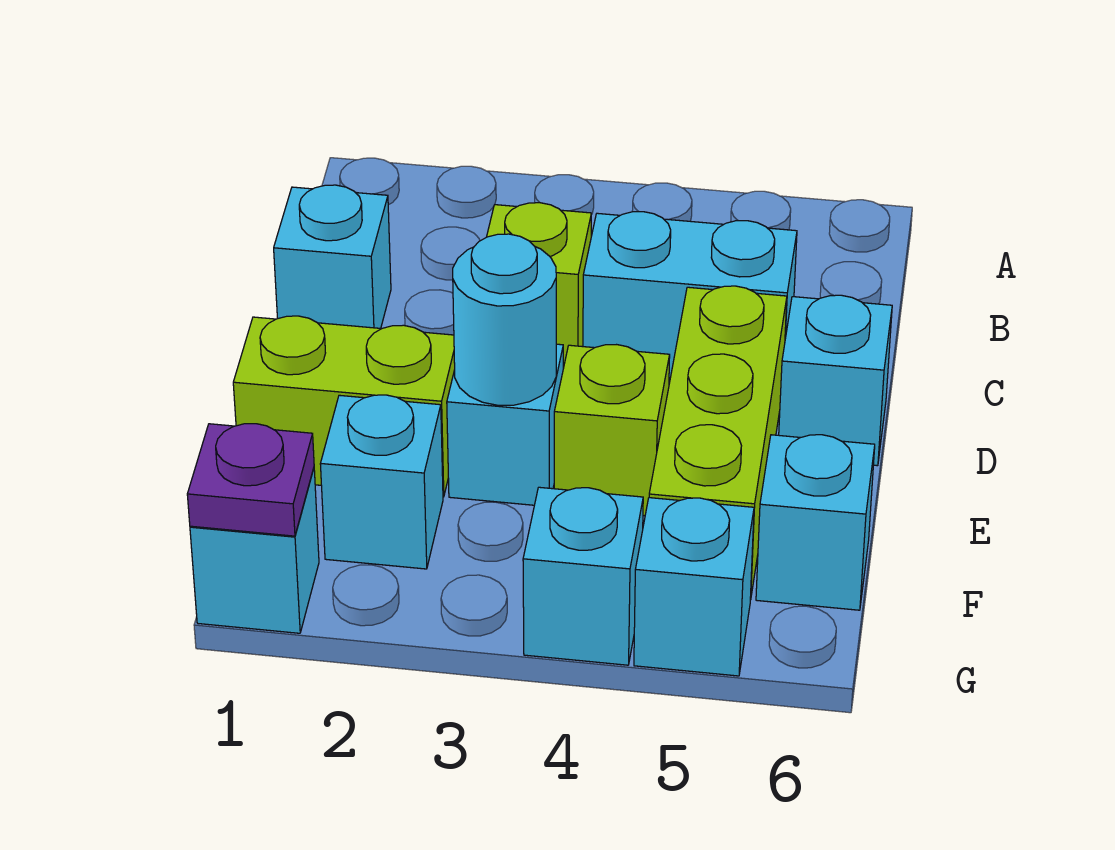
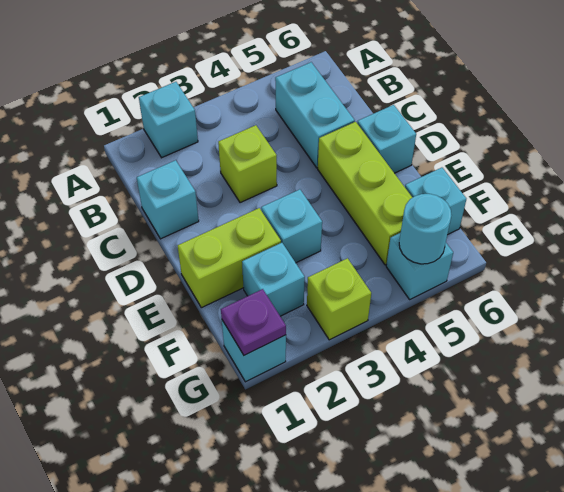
cyan 1x2 brick [583,212,797,378] -> cyan 1x2 brick turned to [275,62,355,168]
cyan 1x1 round brick [453,234,556,405] -> cyan 1x1 round brick moved to [399,194,452,264]
lime 1x1 brick [554,345,670,516] -> lime 1x1 brick moved to [307,258,371,340]
cyan 1x1 brick [523,487,643,665] -> cyan 1x1 brick moved to [139,82,198,158]

